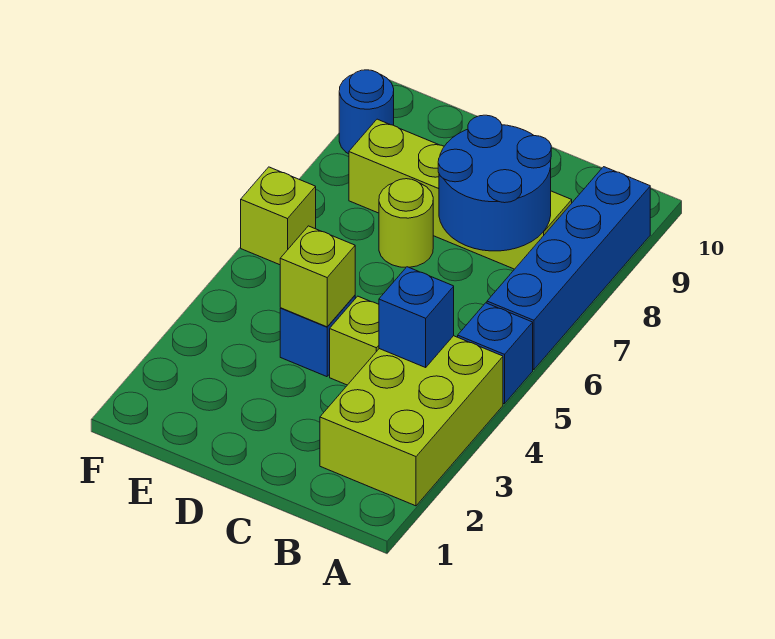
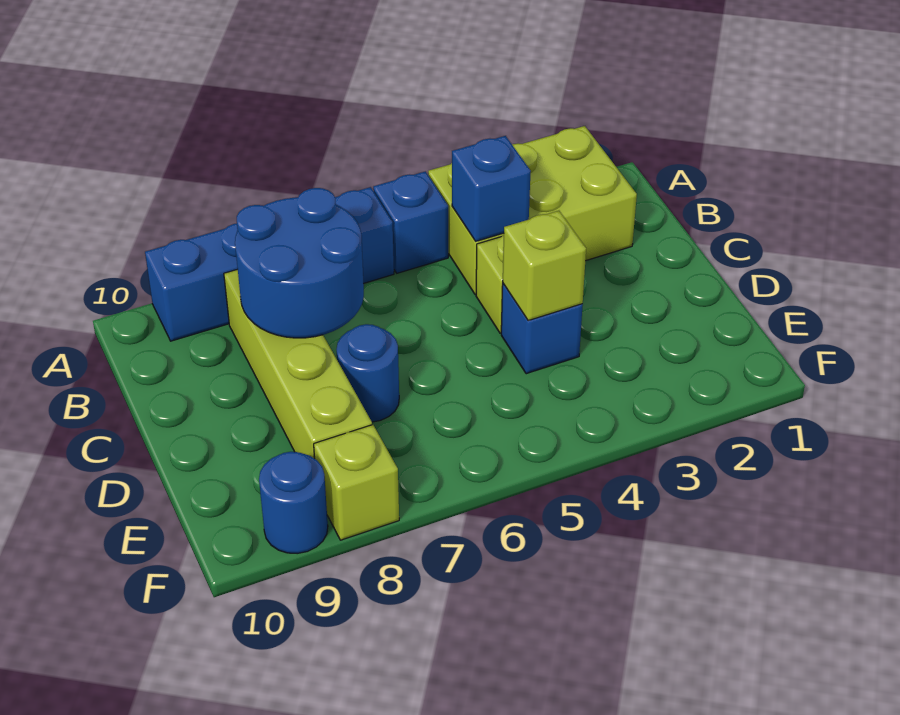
lime 1x1 round brick [379,179,433,267] -> blue 1x1 round brick [337,324,399,422]
lime 1x1 brick [241,167,316,265] -> lime 1x1 brick moved to [314,425,399,540]

